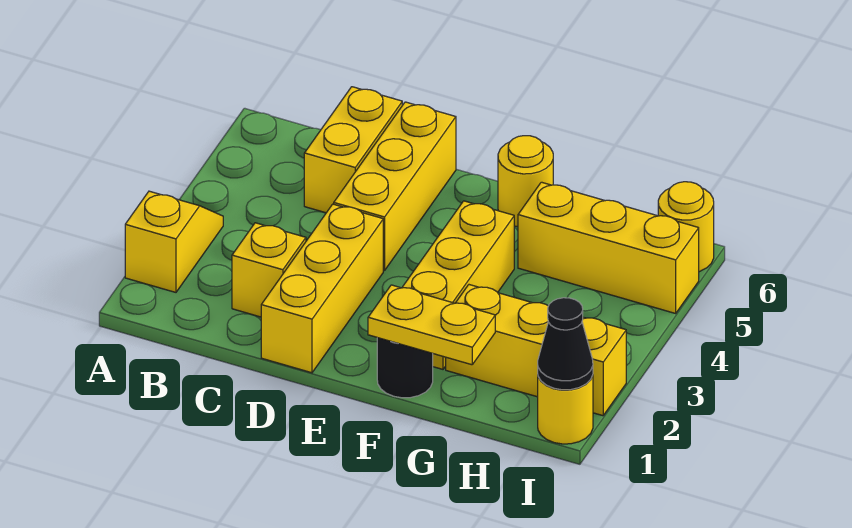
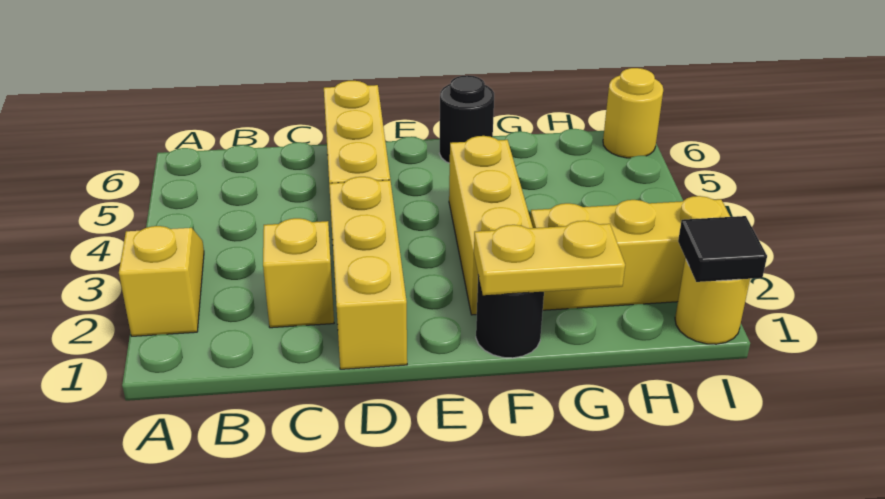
yellow 1x2 brick [304,87,402,213] -> none
yellow 1x1 round brick [498,136,553,227] -> black 1x1 round brick [439,75,494,163]
yellow 1x3 brick [518,182,699,313] -> none
black 1x1 cone [538,298,593,390] -> black 1x1 tile [678,216,767,282]

